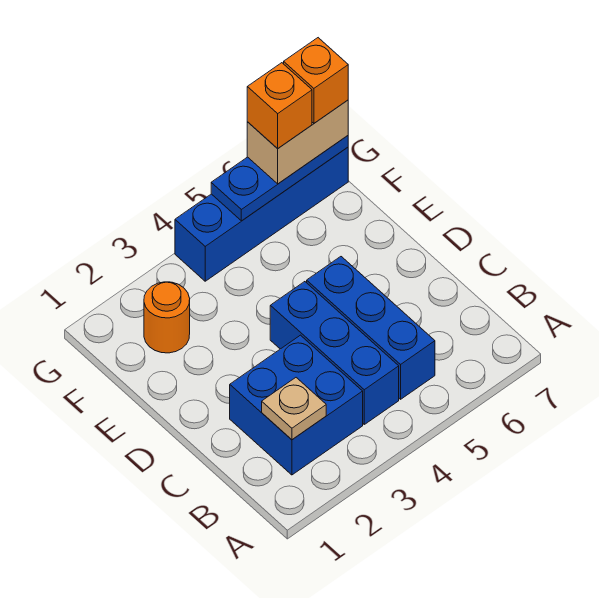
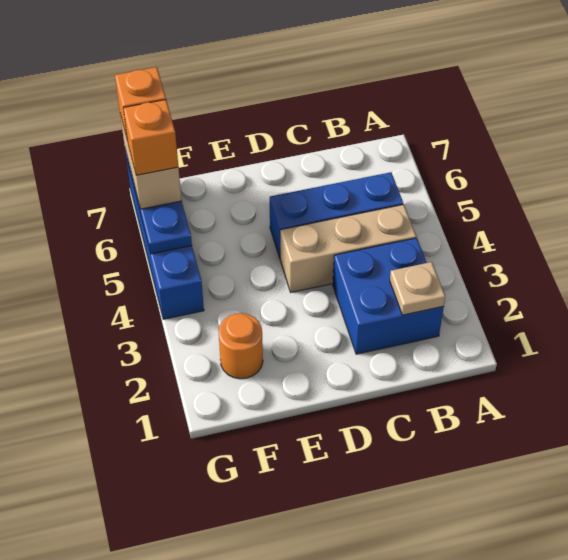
blue 1x3 brick [270,282,399,424] -> tan 1x3 brick [280,204,416,292]

